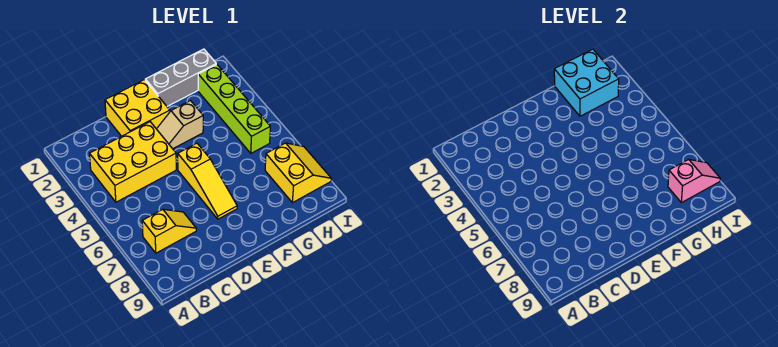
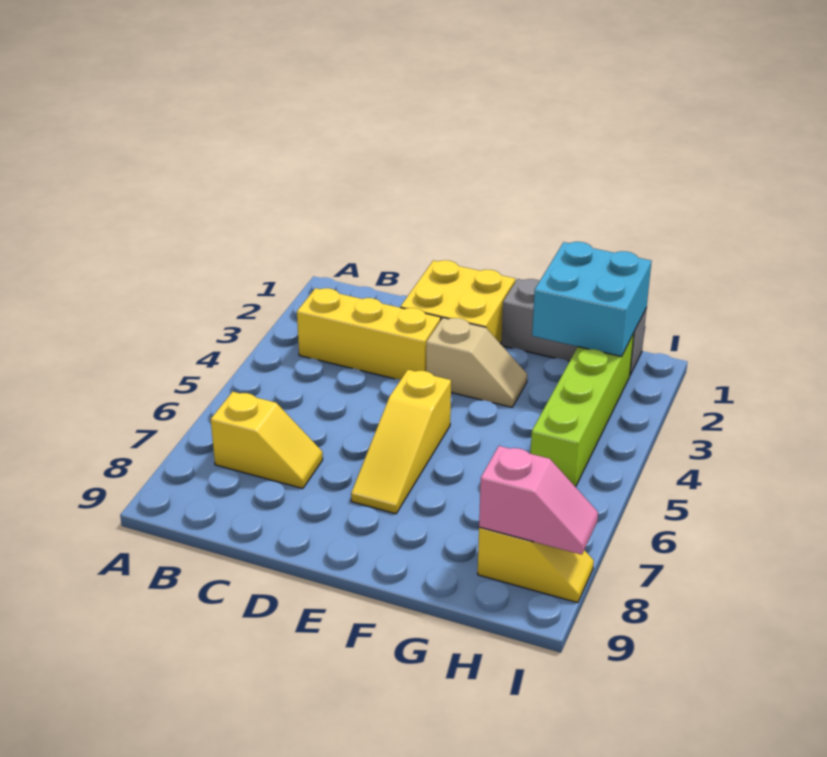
yellow 2x3 brick [90,122,176,202] -> yellow 1x3 brick [297,288,441,380]
tan 1x2 slope [157,101,203,149] -> tan 1x2 slope turned to [426,318,527,407]
yellow 2x2 slope [265,143,331,203] -> yellow 1x2 slope [478,527,594,603]

